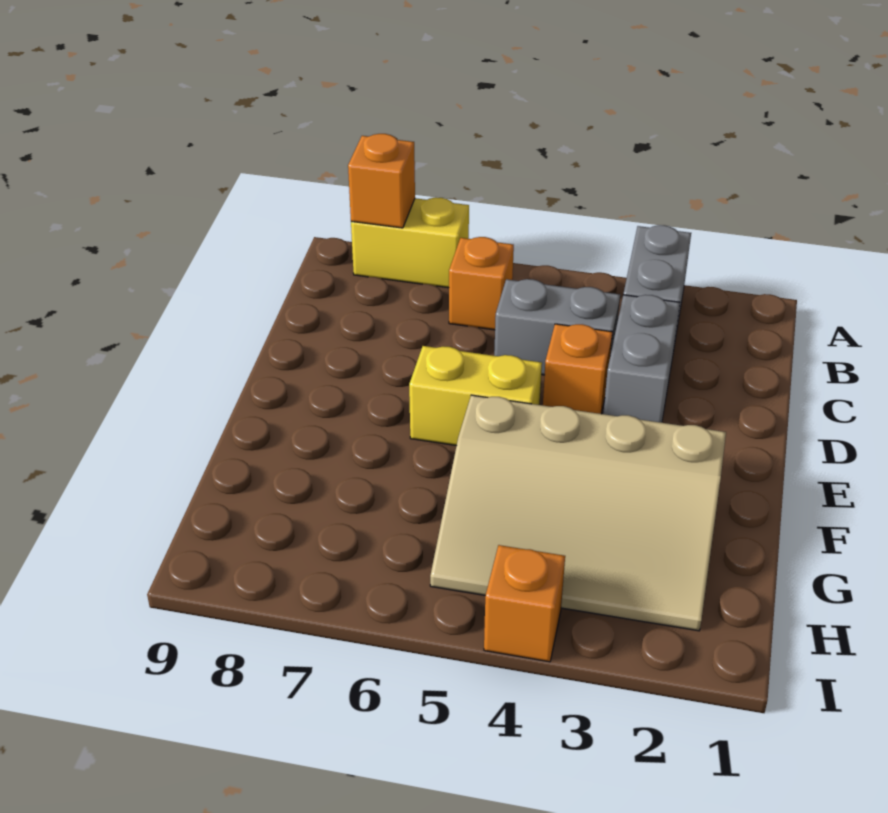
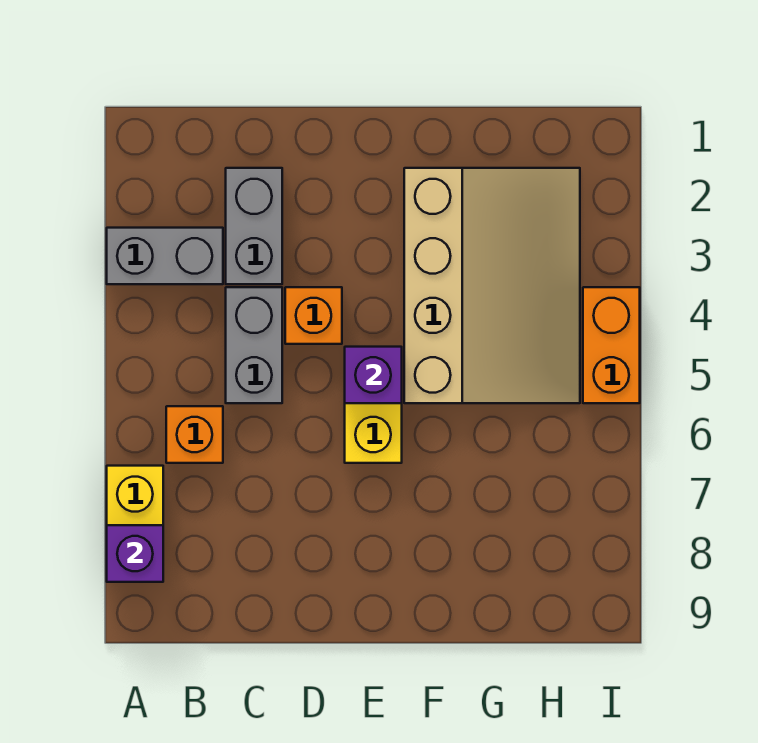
orange 1x1 brick [348,134,415,228] -> purple 1x1 brick [107,525,163,582]
grey 1x2 brick [603,295,680,423] -> grey 1x2 brick turned to [226,168,282,284]
none -> purple 1x1 brick [345,347,402,403]
orange 1x1 brick [484,545,565,662] -> orange 1x2 brick [583,287,640,403]

